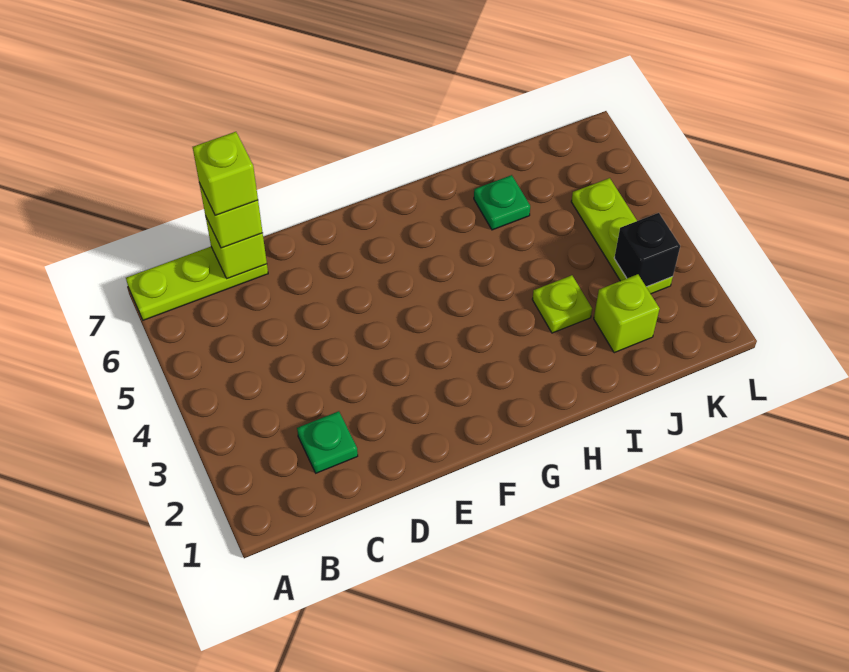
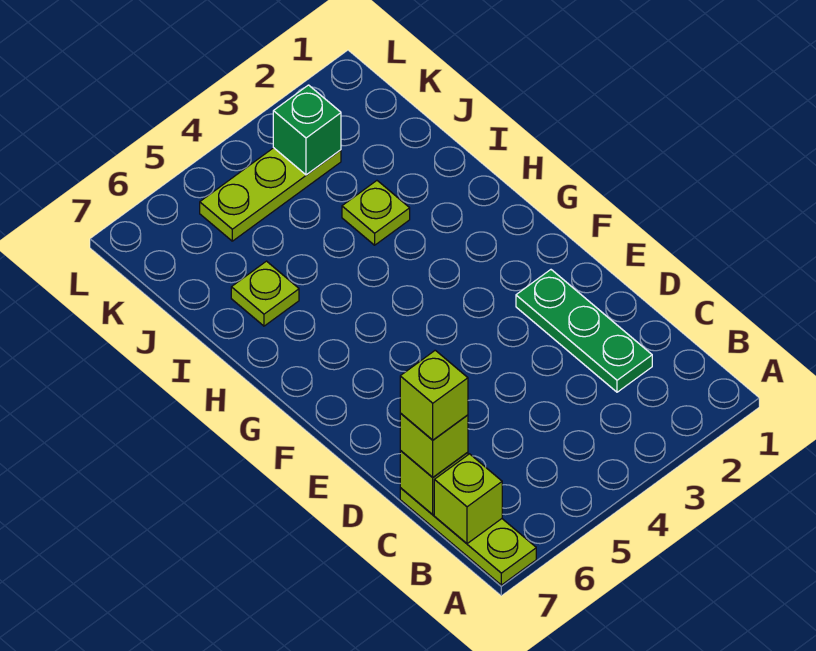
green 1x1 plate [297,411,358,473] -> green 1x3 plate [516,270,652,392]
green 1x1 plate [474,175,530,230] -> lime 1x1 plate [231,261,299,326]
lime 1x1 brick [594,274,660,353] -> lime 1x1 brick moved to [434,454,502,544]
black 1x1 brick [614,213,680,287] -> green 1x1 brick [273,85,341,175]

